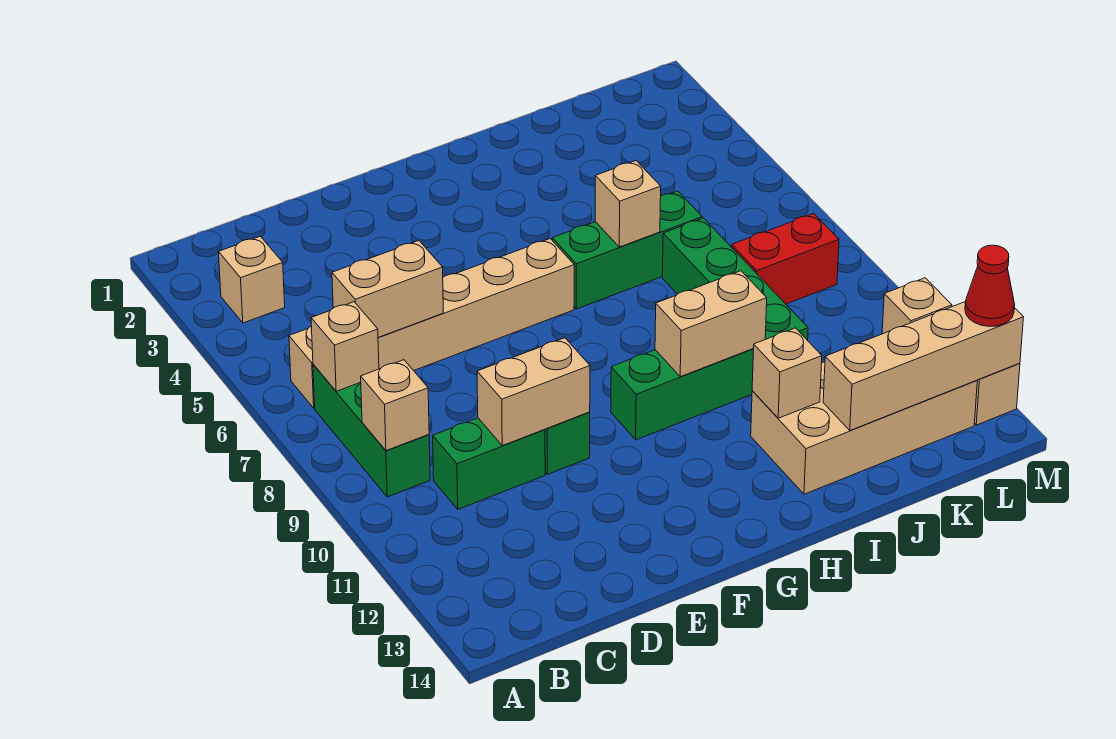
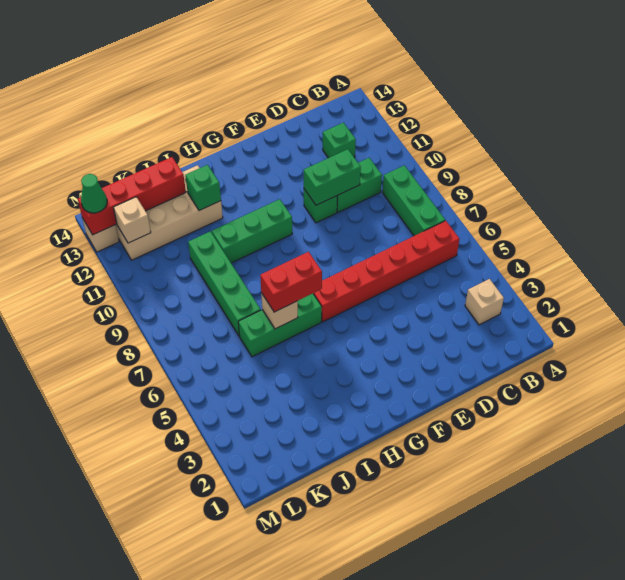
tan 1x6 brick [289,239,574,408] -> red 1x6 brick [313,221,459,322]
tan 1x1 brick [311,302,379,391] -> none
tan 1x1 brick [361,360,429,451] -> none
tan 1x2 brick [332,241,443,337] -> none
none -> green 1x1 brick [323,123,356,158]
tan 1x2 brick [477,338,590,446] -> green 1x2 brick [304,149,361,205]
tan 1x2 brick [655,271,767,377] -> none
tan 1x1 brick [752,328,822,418] -> green 1x1 brick [185,165,221,210]
tan 1x4 brick [823,302,1024,430] -> red 1x4 brick [78,157,186,235]
red 1x2 brick [732,213,839,304] -> red 1x2 brick moved to [260,252,322,312]
red 1x1 cone [965,245,1015,326] -> green 1x1 cone [81,174,107,213]

